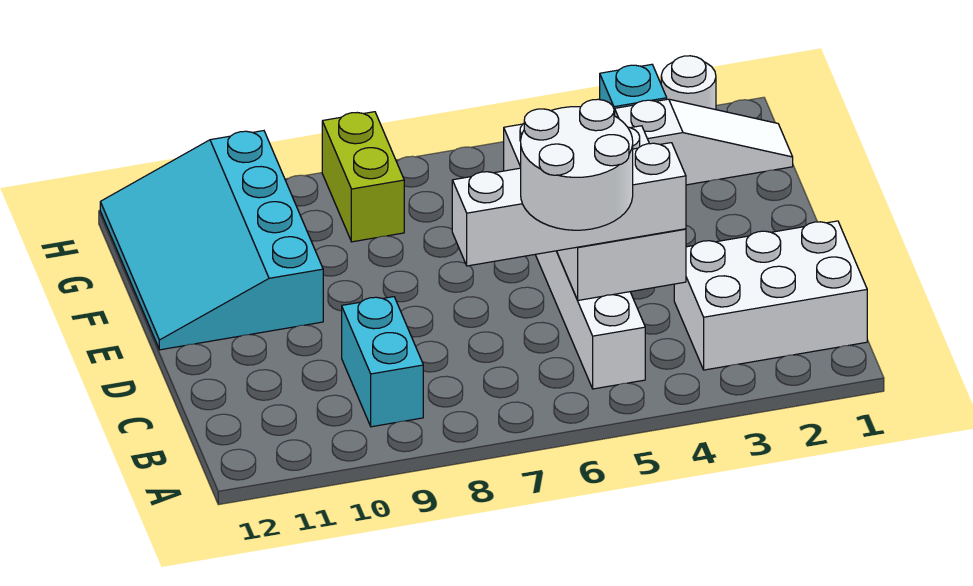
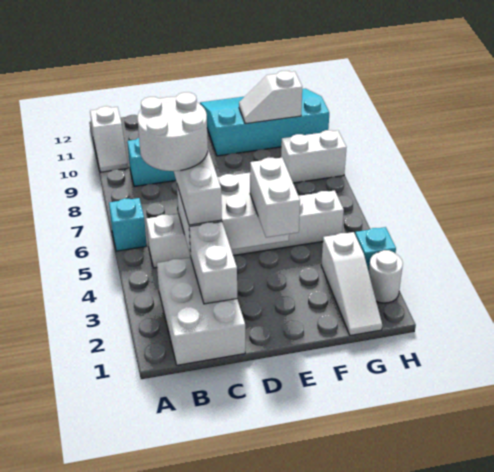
none -> cyan 1x1 brick [109,198,147,251]
none -> white 1x2 slope [90,106,128,172]
none -> white 1x2 brick [189,222,237,304]
none -> white 1x2 brick [250,158,300,237]
none -> white 1x2 slope [239,71,302,124]
lime 1x2 brick [322,112,404,242] -> white 1x2 brick [281,130,347,183]

